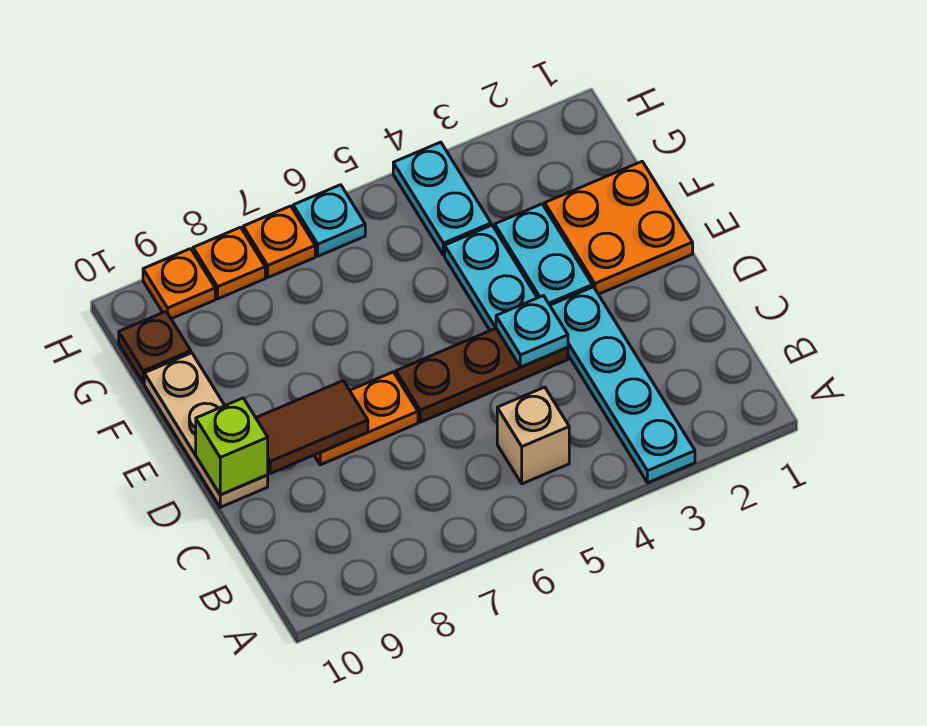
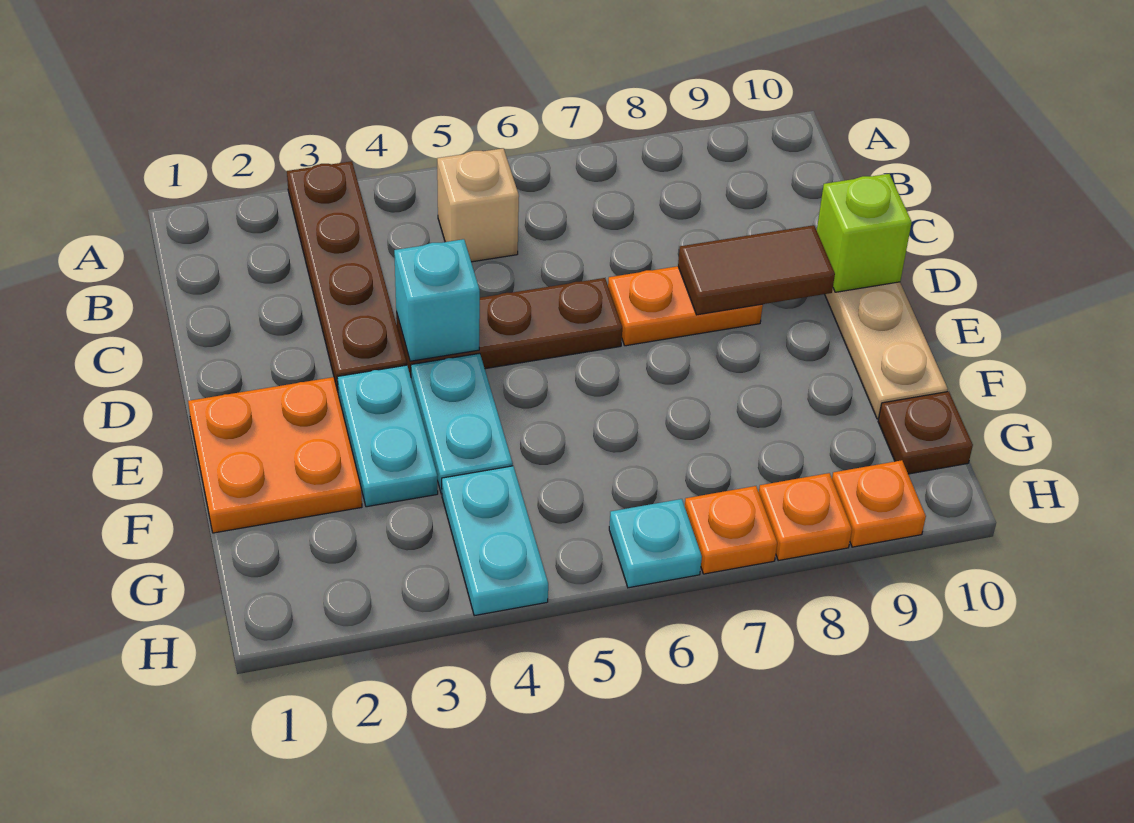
cyan 1x4 plate [550,287,695,483] -> brown 1x4 plate [287,161,407,392]
cyan 1x1 plate [496,296,568,367] -> cyan 1x1 brick [394,239,480,361]

